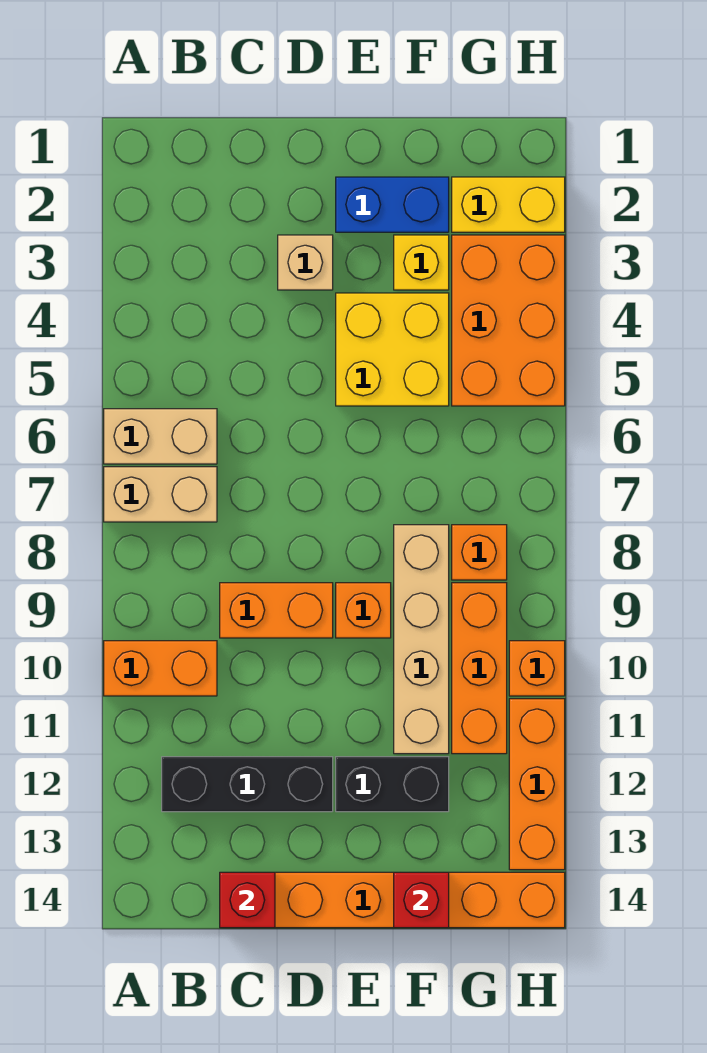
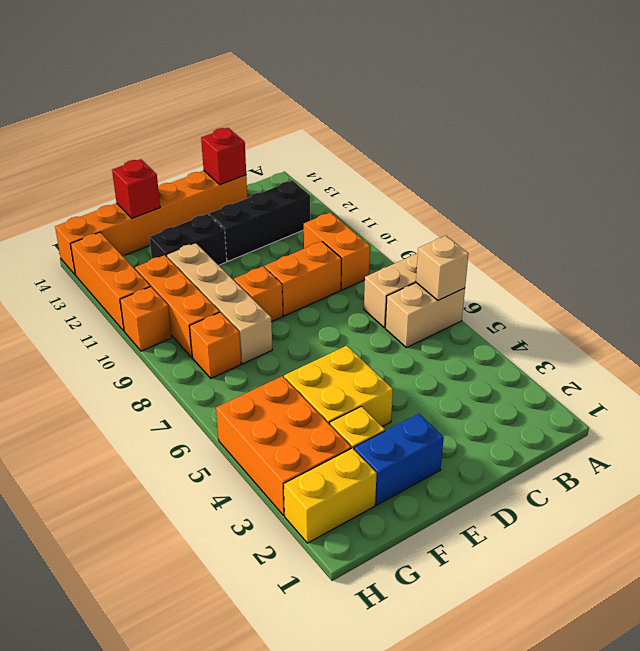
orange 1x2 brick [104,641,217,696] -> orange 1x2 brick turned to [304,212,370,290]
tan 1x1 brick [278,235,333,290] -> tan 1x1 brick moved to [416,236,468,301]

